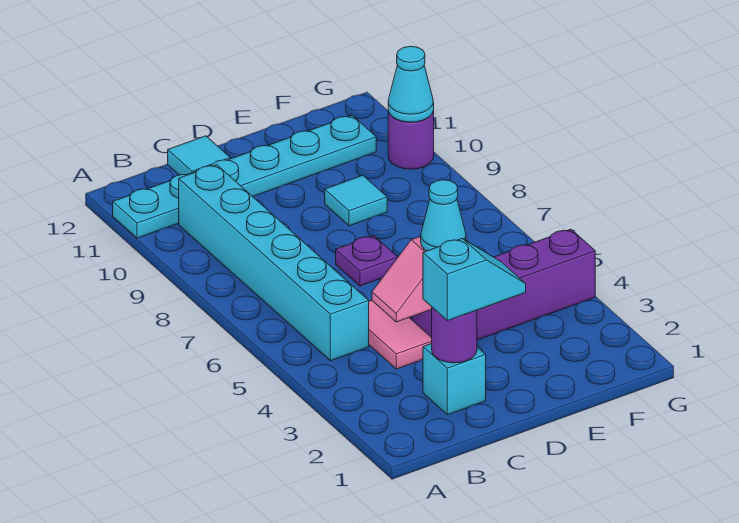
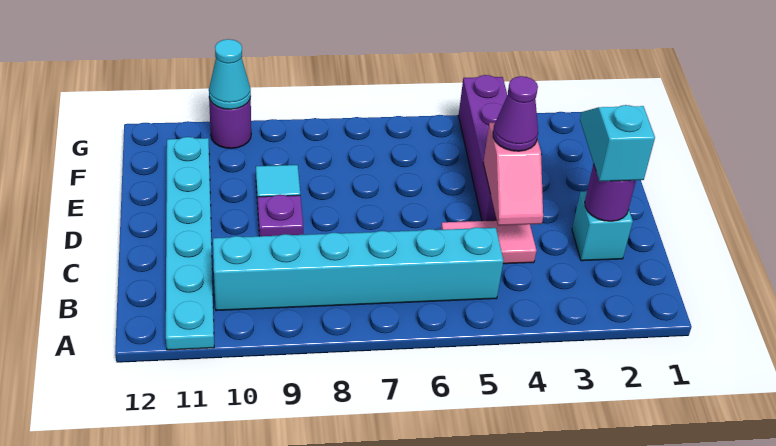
cyan 1x1 tile [168,136,230,175] -> none
cyan 1x1 cone [421,180,466,251] -> purple 1x1 cone [493,76,538,151]
purple 1x1 plate [336,236,398,286] -> purple 1x1 plate moved to [258,195,303,236]

